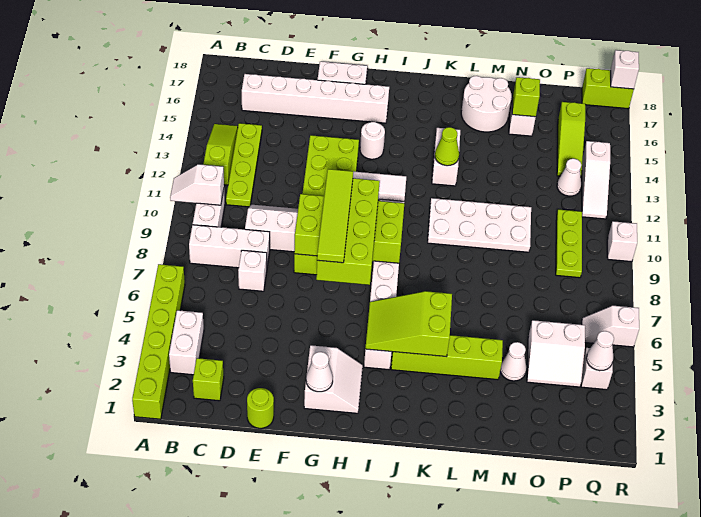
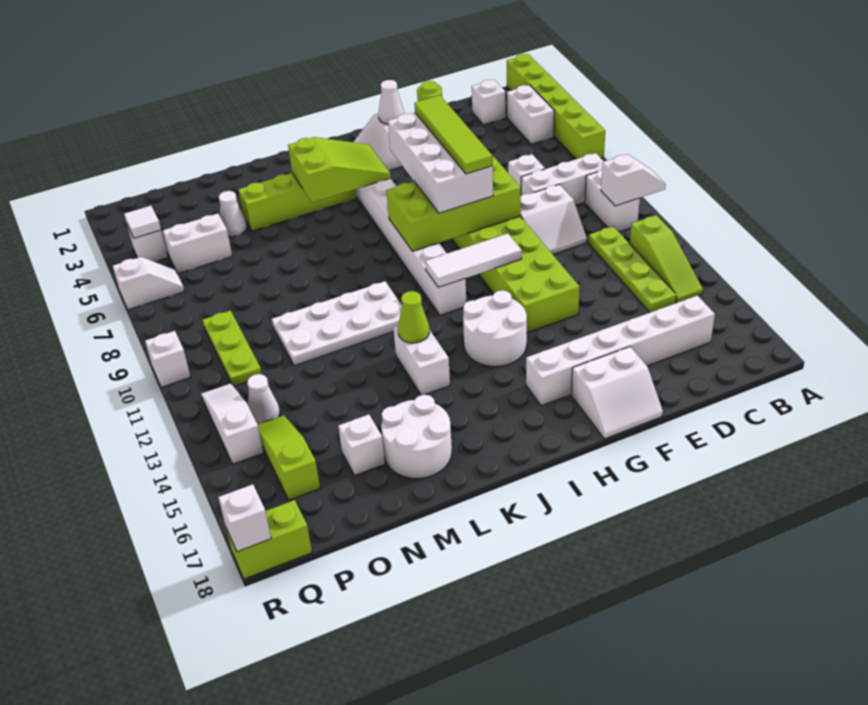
lime 1x1 brick [193,358,224,401] -> white 1x1 brick [472,80,506,125]
lime 2x4 brick [316,178,380,285] -> white 2x4 brick [388,113,493,213]
white 1x1 round brick [360,122,385,159] -> white 2x2 round brick [463,290,527,367]
lime 1x1 brick [512,77,540,117] -> none
white 1x1 cone [586,331,614,371] -> white 1x1 tile [124,206,161,238]

